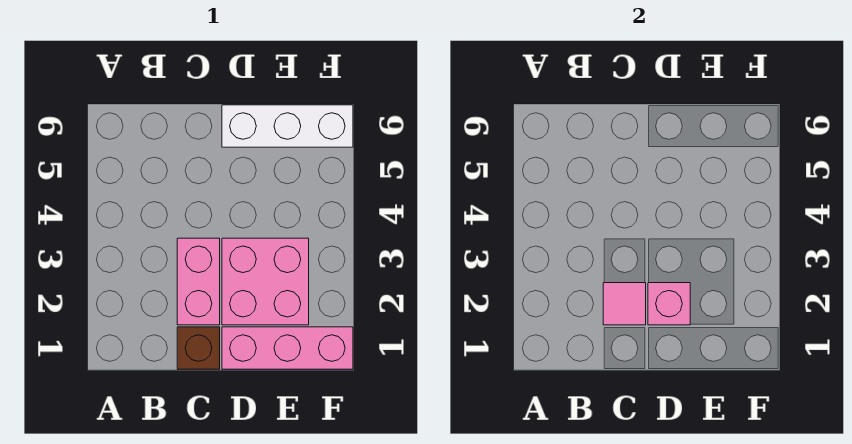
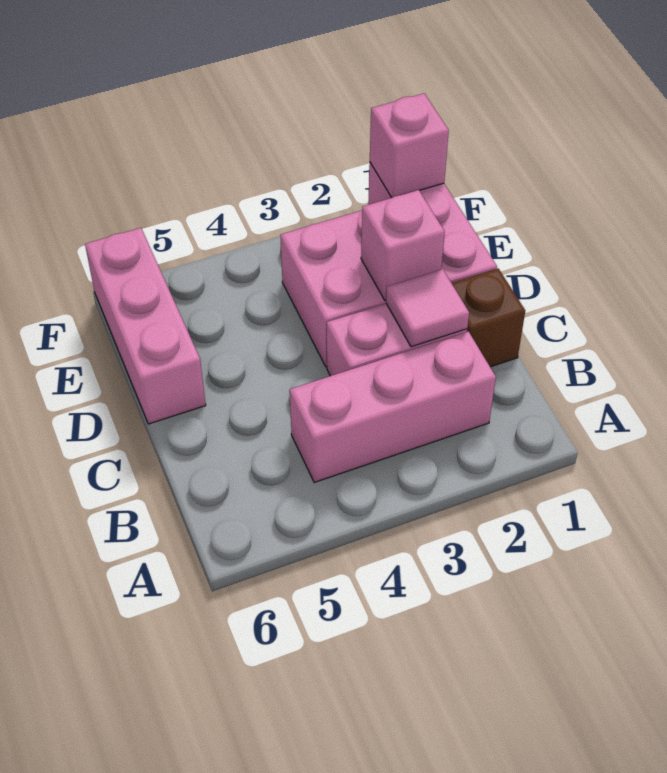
none -> pink 1x3 brick [290,332,496,482]
white 1x3 brick [222,105,353,147] -> pink 1x3 brick [85,228,206,424]
none -> pink 1x1 brick [370,93,449,198]

